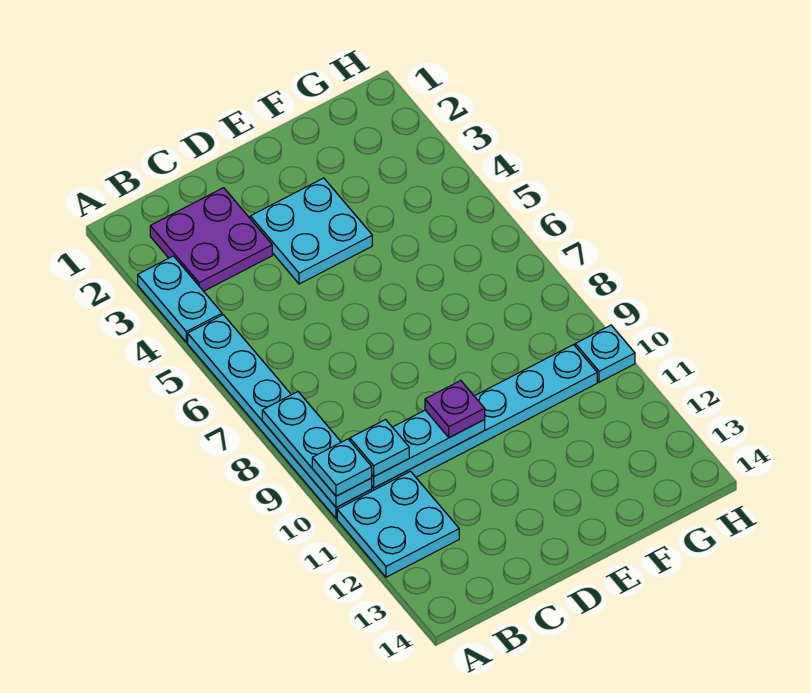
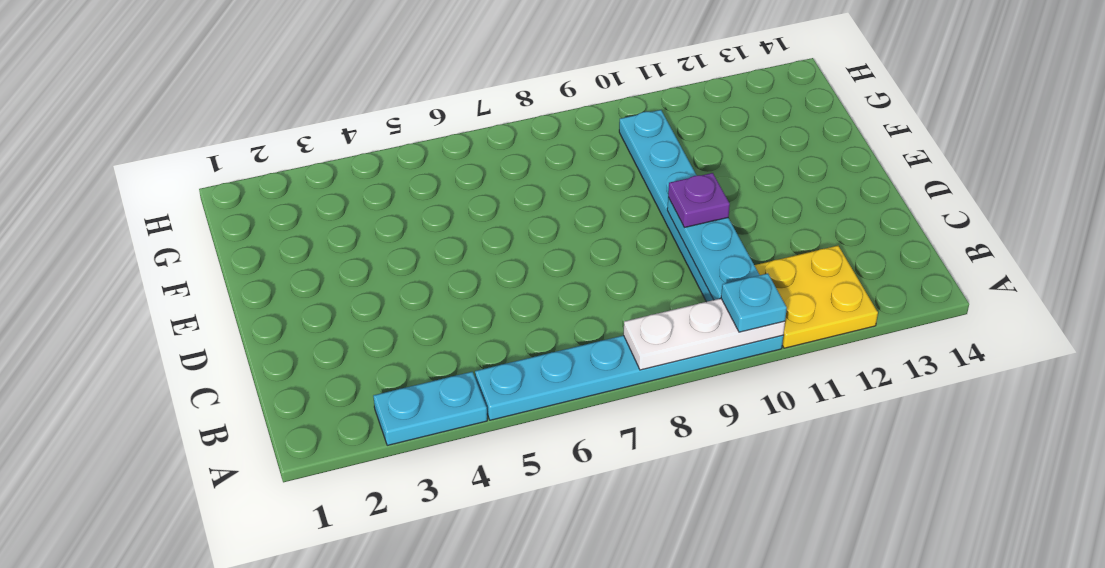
cyan 1x3 plate [262,392,372,507] -> white 1x3 plate [624,299,785,370]
cyan 2x2 plate [337,471,459,577] -> yellow 2x2 plate [754,246,878,348]
purple 2x2 plate [150,188,272,291] -> none
cyan 1x1 plate [350,420,409,477] -> none
cyan 2x2 plate [250,178,372,284] -> none
cyan 1x1 plate [575,325,635,382] -> none

